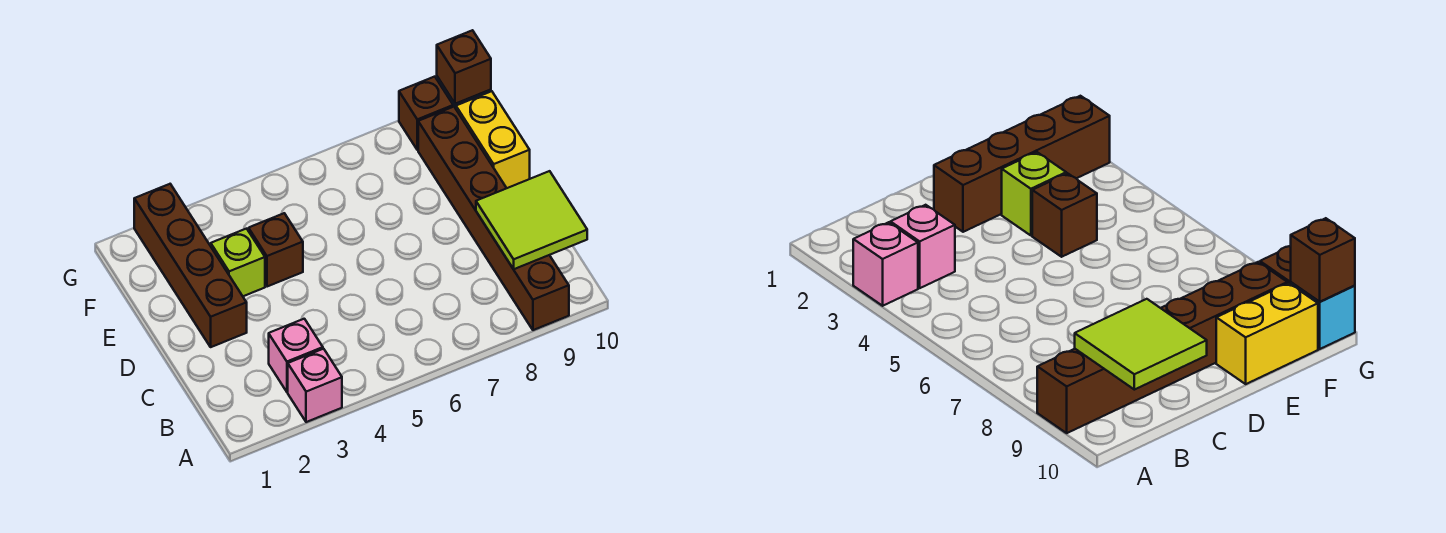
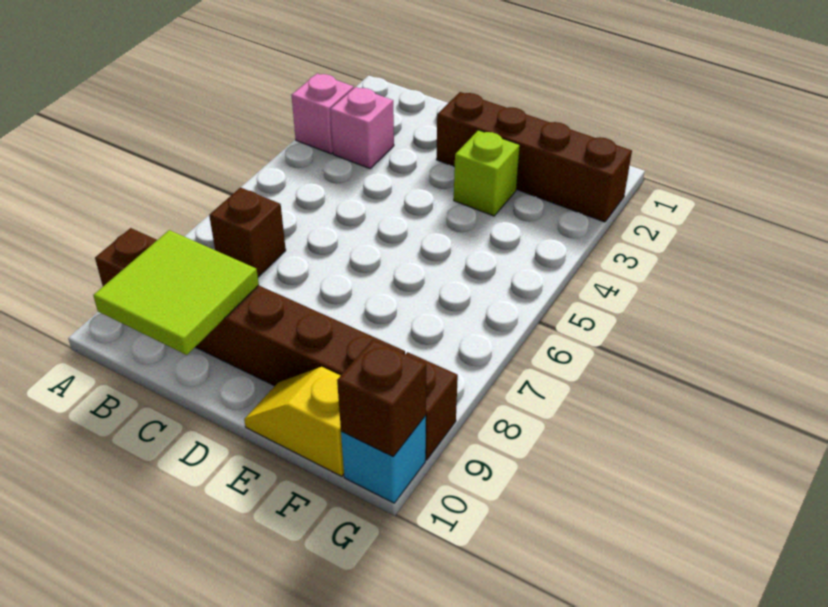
brown 1x1 brick [249,213,303,287] -> brown 1x1 brick moved to [209,187,286,277]
yellow 1x2 brick [456,91,530,188] -> yellow 1x2 slope [244,367,344,476]

